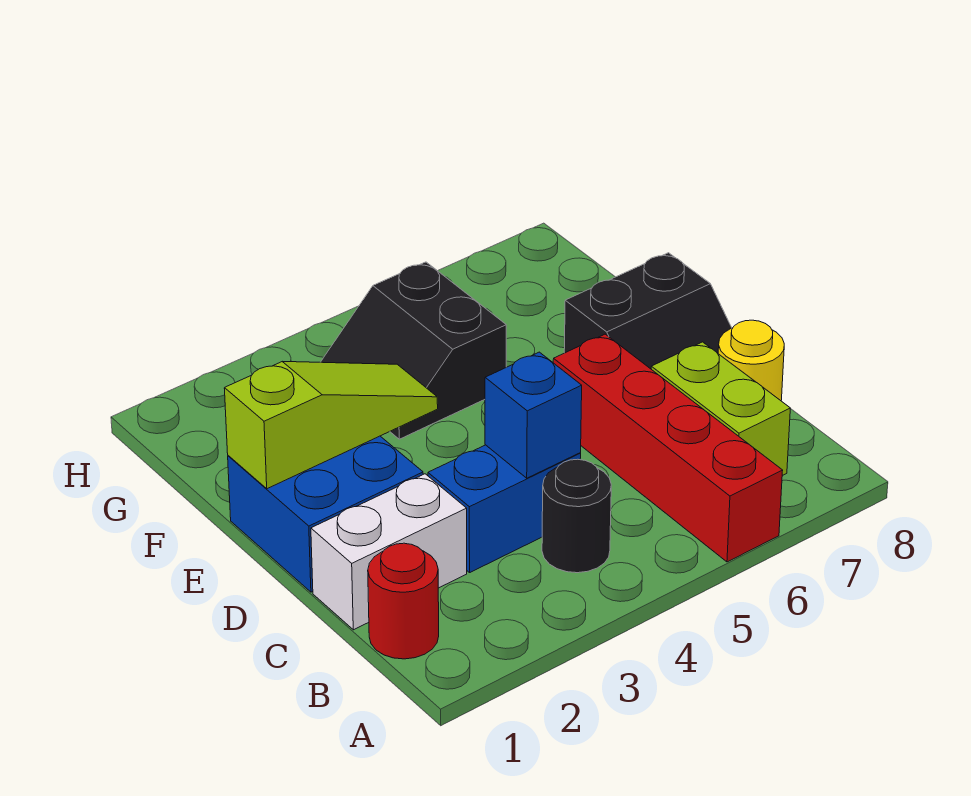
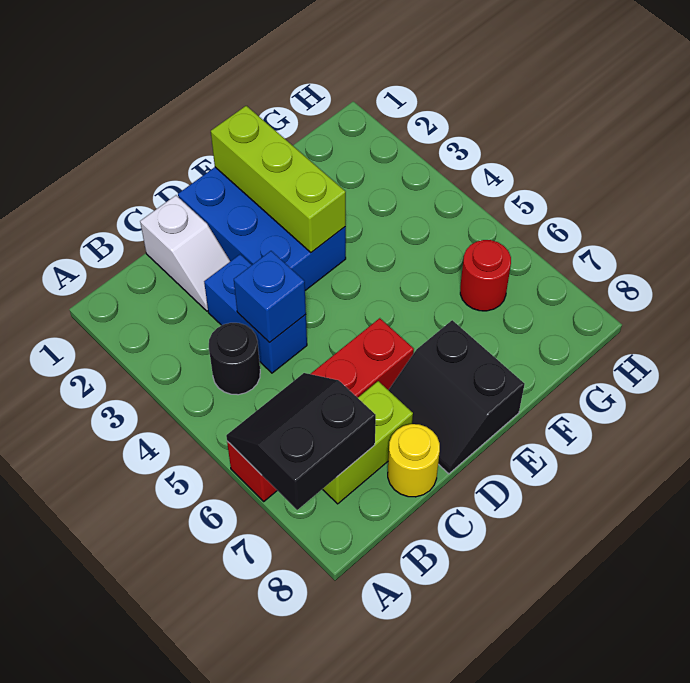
red 1x1 round brick [368,543,439,659] -> red 1x1 round brick moved to [460,240,511,311]
white 1x2 brick [311,474,467,630] -> white 1x2 slope [140,195,230,311]
blue 2x2 brick [228,436,423,592] -> blue 2x3 brick [178,167,346,290]
lime 1x3 slope [224,362,438,489] -> lime 1x3 brick [211,106,346,253]
black 2x2 slope [321,262,506,439] -> black 2x2 slope moved to [226,373,376,510]

